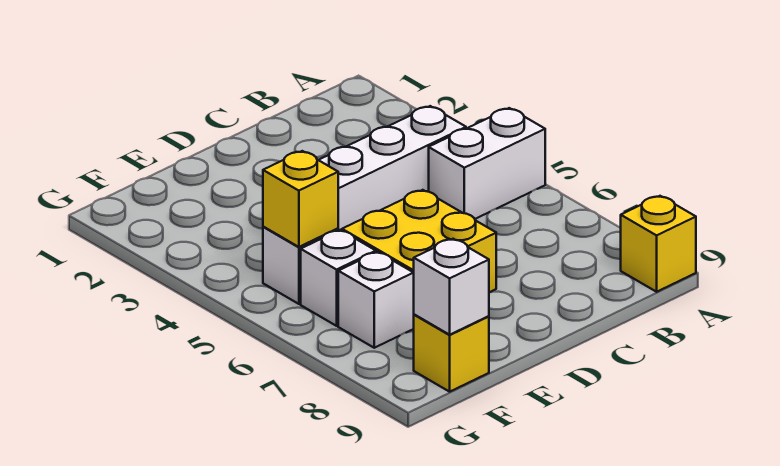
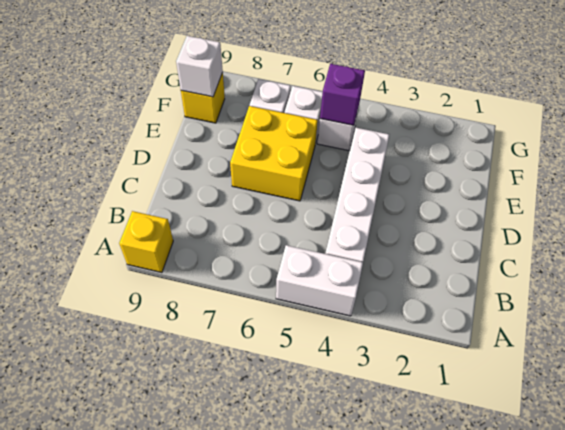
white 1x2 brick [429,108,545,219] -> white 1x2 brick turned to [276,245,363,316]
yellow 1x1 brick [263,151,338,247] -> purple 1x1 brick [320,64,365,125]

